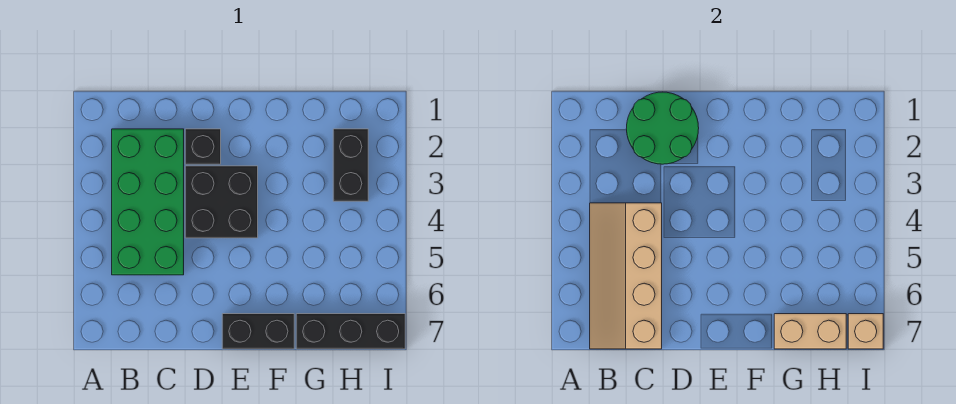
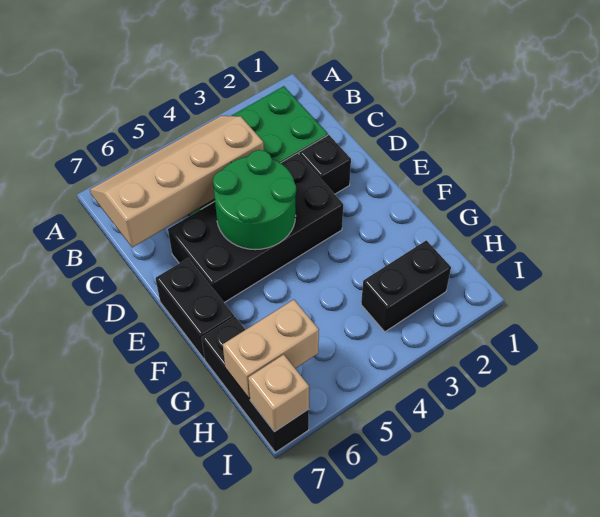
green 2x2 round brick [626,92,699,164] -> green 2x2 round brick moved to [213,150,296,250]
black 2x2 brick [185,166,258,238] -> black 2x4 brick [168,153,343,303]
tan 1x2 brick [774,314,846,349] -> tan 1x2 brick turned to [223,300,319,398]

